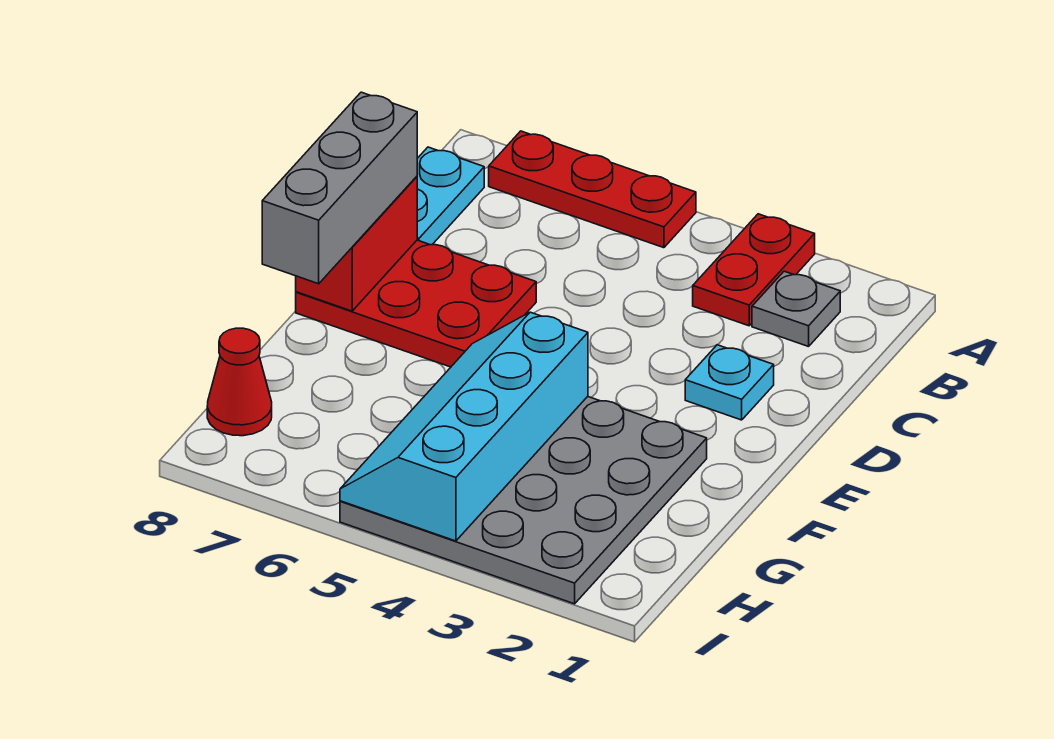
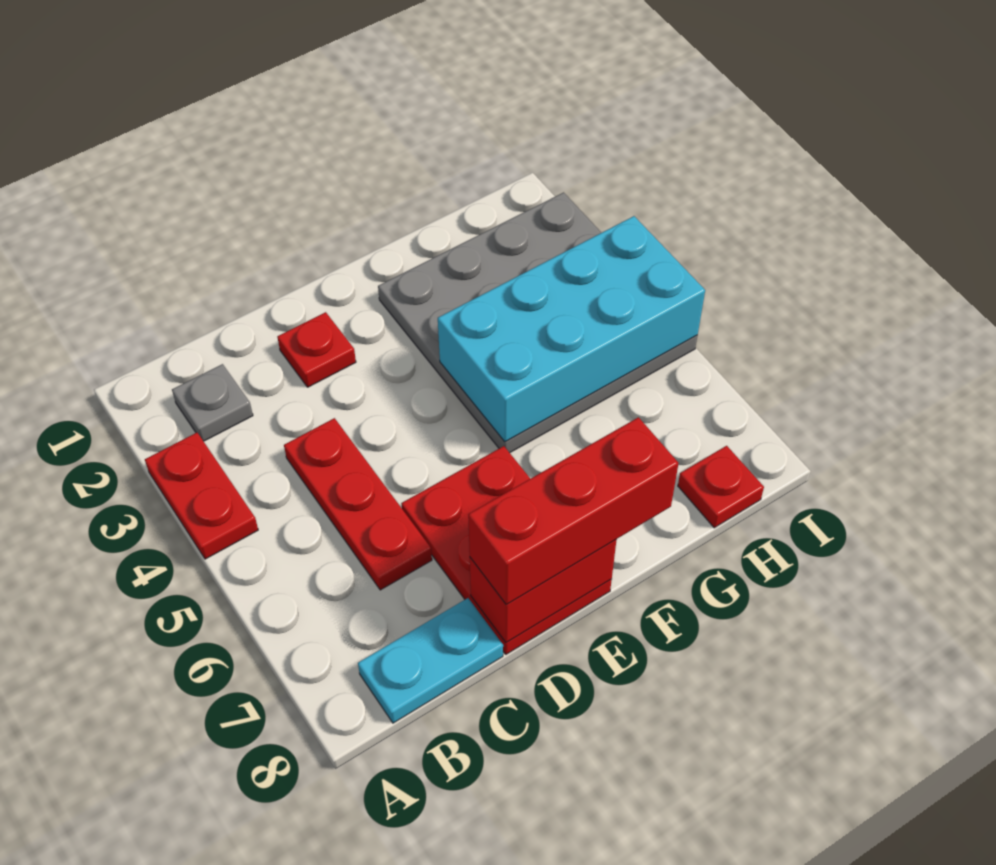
red 1x2 plate [693,214,815,326] -> red 1x2 plate turned to [145,433,258,559]
red 1x3 plate [489,131,696,248] -> red 1x3 plate moved to [284,418,432,590]
cyan 1x1 plate [685,345,774,420] -> red 1x1 plate [277,312,356,387]
grey 1x3 brick [262,92,417,284] -> red 1x3 brick [468,417,679,604]
cyan 2x4 slope [340,312,588,541] -> cyan 2x4 brick [438,216,705,442]
red 1x1 cone [207,328,272,436] -> red 1x1 plate [678,446,764,528]

